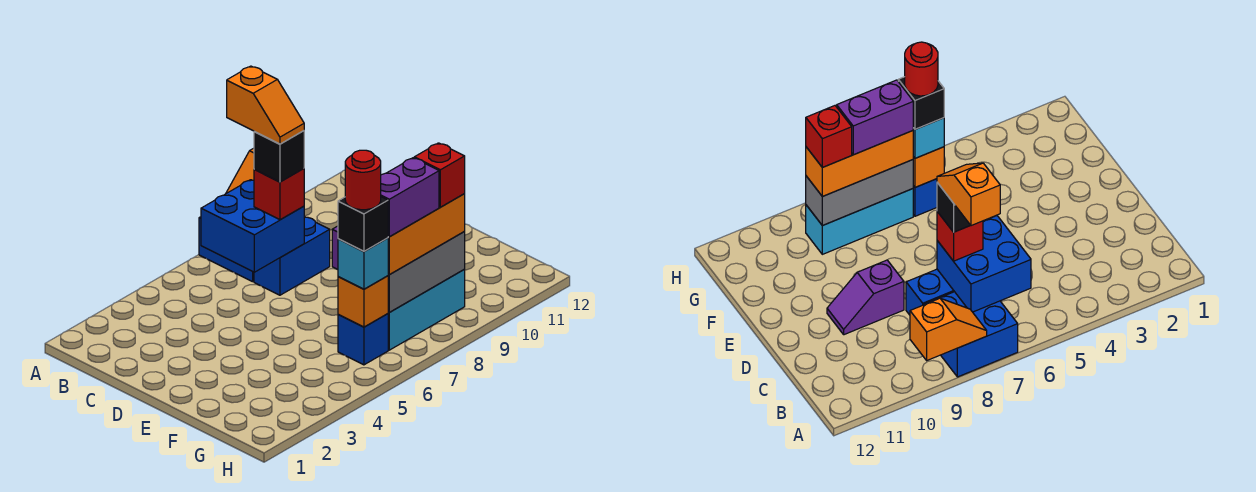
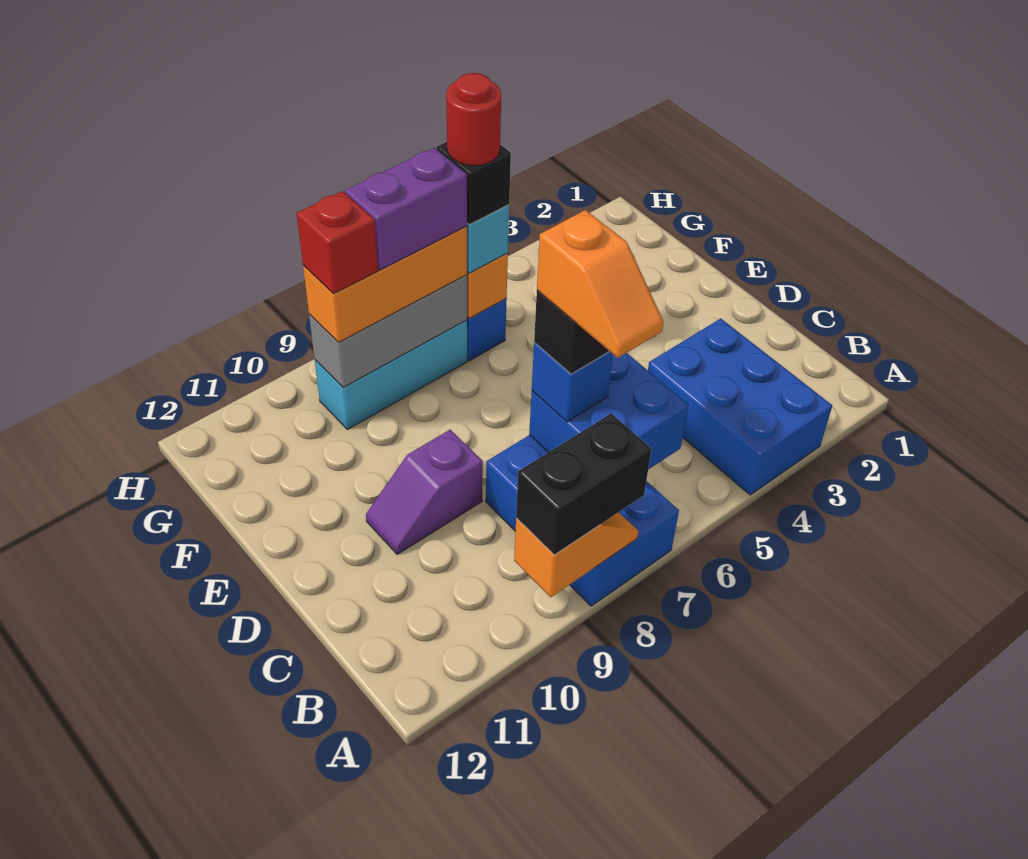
none -> blue 2x3 brick [648,318,832,495]
none -> black 1x2 brick [516,414,651,555]
orange 1x2 slope [227,66,304,144] -> orange 1x2 slope turned to [537,210,664,358]
red 1x1 brick [254,169,304,220] -> blue 1x1 brick [532,342,613,422]

